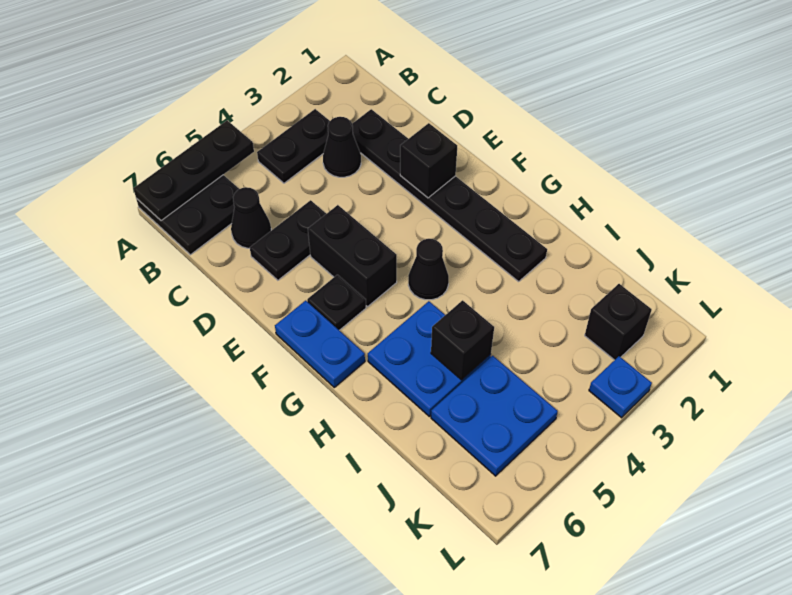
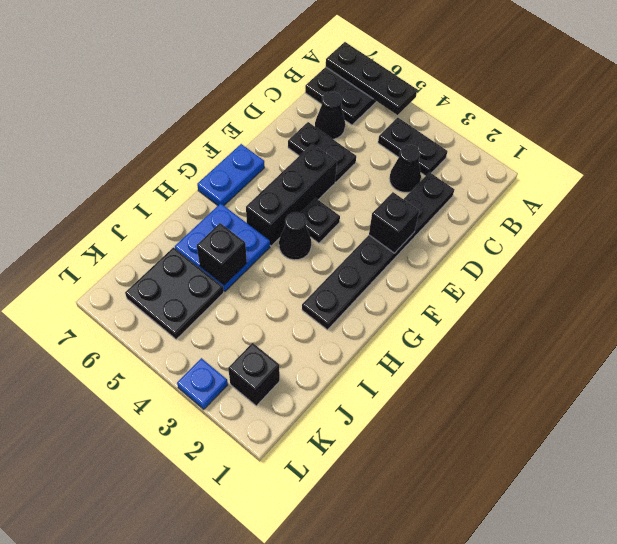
black 1x2 brick [308,205,397,306] -> black 1x3 brick [246,144,337,246]
black 1x1 plate [307,275,366,330] -> black 1x1 plate moved to [301,198,340,243]
blue 2x2 plate [431,356,558,476] -> black 2x2 plate [125,247,224,339]

